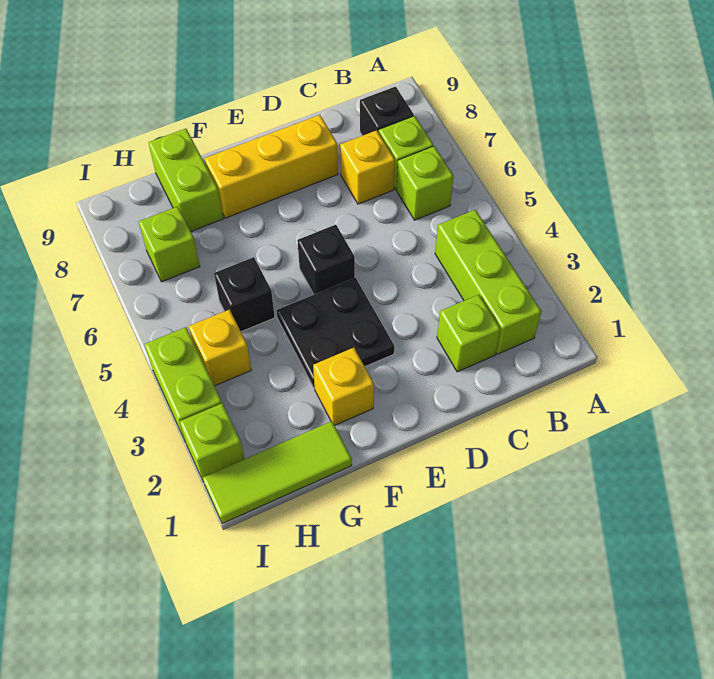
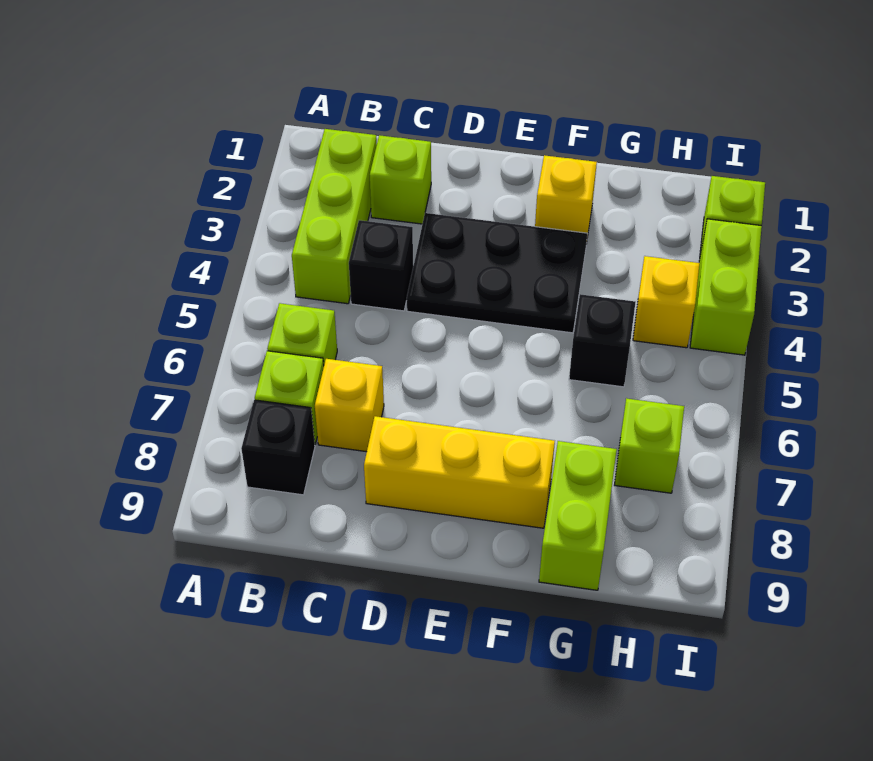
black 2x2 plate [277,278,394,388] -> black 2x3 plate [407,213,587,333]
black 1x1 brick [297,225,355,294] -> black 1x1 brick moved to [349,220,413,311]
lime 1x3 tile [203,421,352,524] -> none

